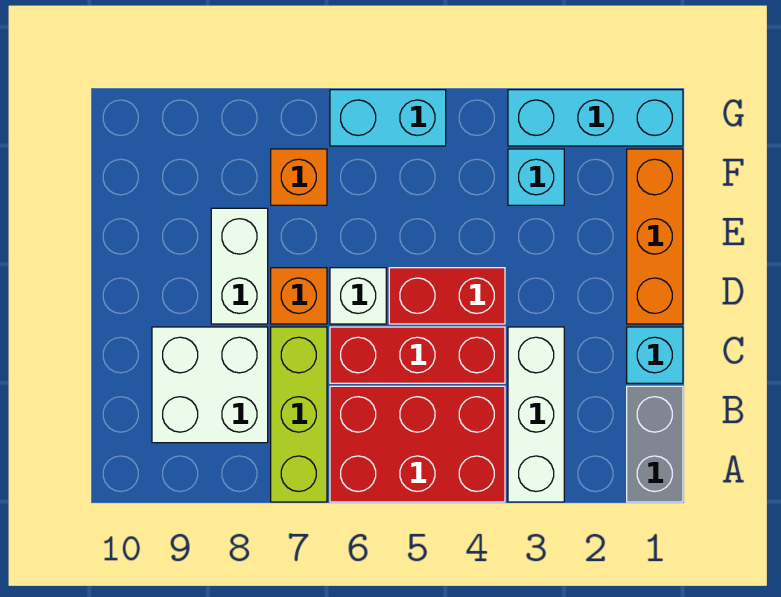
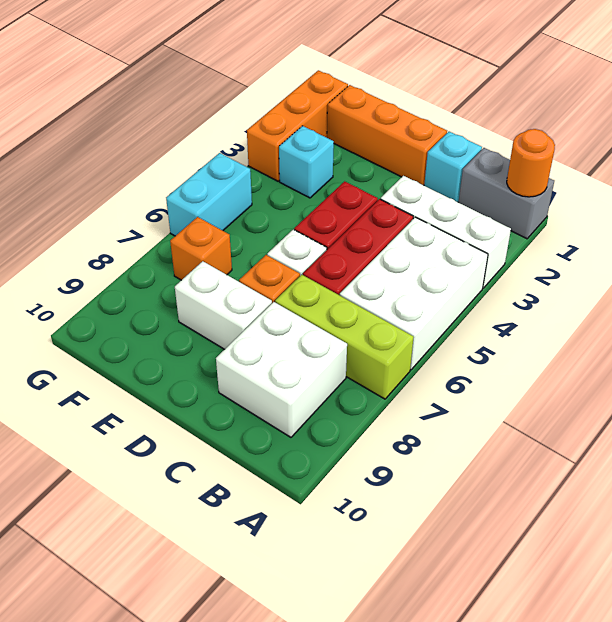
none -> orange 1x1 round brick [507,129,555,197]
red 2x3 brick [330,386,505,502] -> white 2x3 brick [340,217,488,370]
cyan 1x3 brick [508,90,683,146] -> orange 1x3 brick [247,70,348,181]

